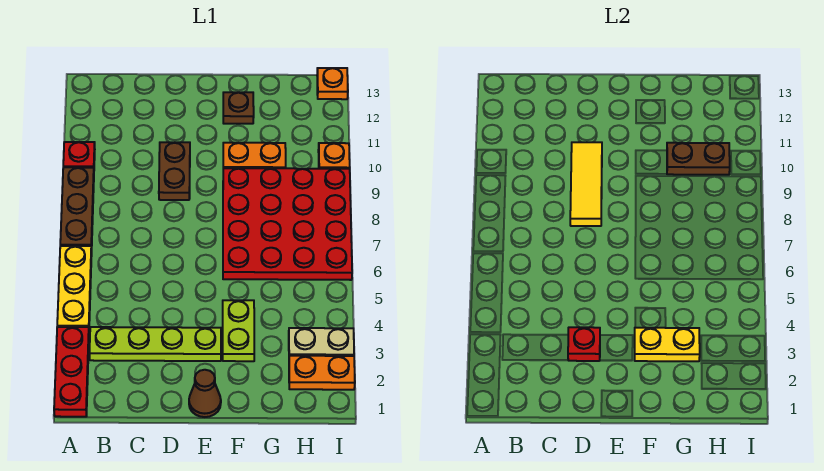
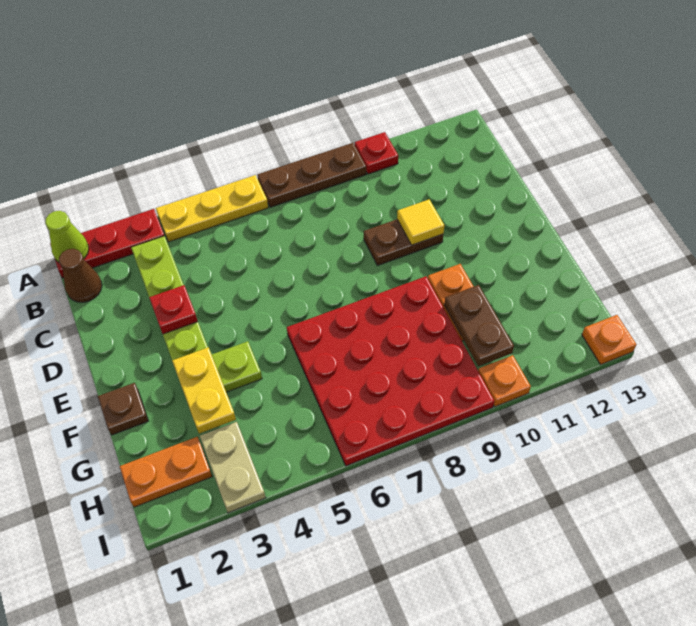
none -> lime 1x1 cone [45,211,89,262]
yellow 1x3 tile [570,142,602,226] -> yellow 1x1 tile [397,200,444,245]
brown 1x1 cone [189,370,221,417] -> brown 1x1 cone moved to [59,249,102,302]
brown 1x1 plate [223,92,254,124] -> brown 1x1 plate moved to [98,383,148,435]
orange 1x2 plate [289,356,355,390] -> orange 1x2 plate turned to [120,437,212,507]

